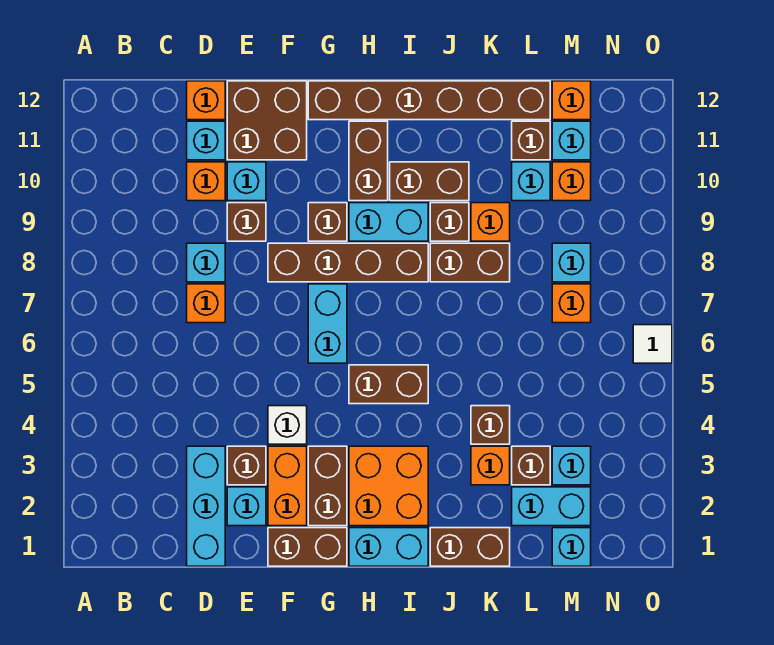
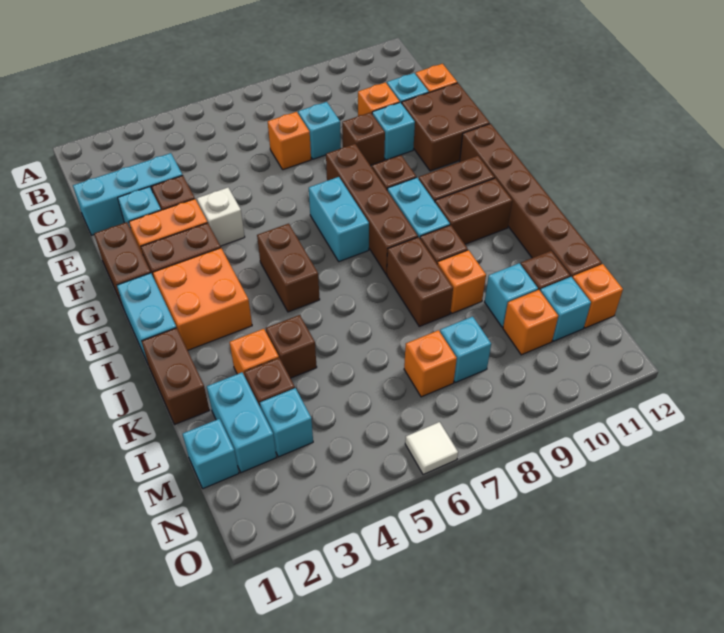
cyan 1x2 brick [308,284,347,363] -> cyan 1x2 brick turned to [309,177,369,262]
brown 1x2 brick [390,162,469,201] -> brown 1x2 brick turned to [435,178,512,244]

